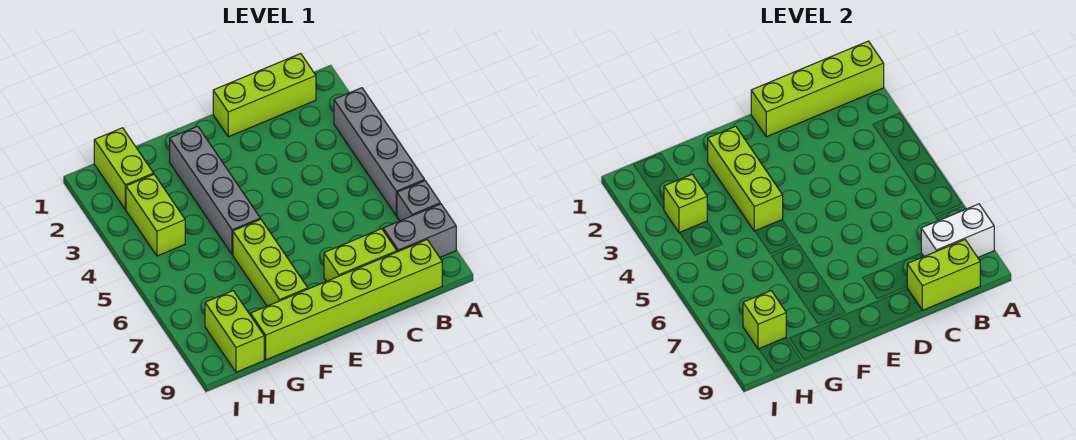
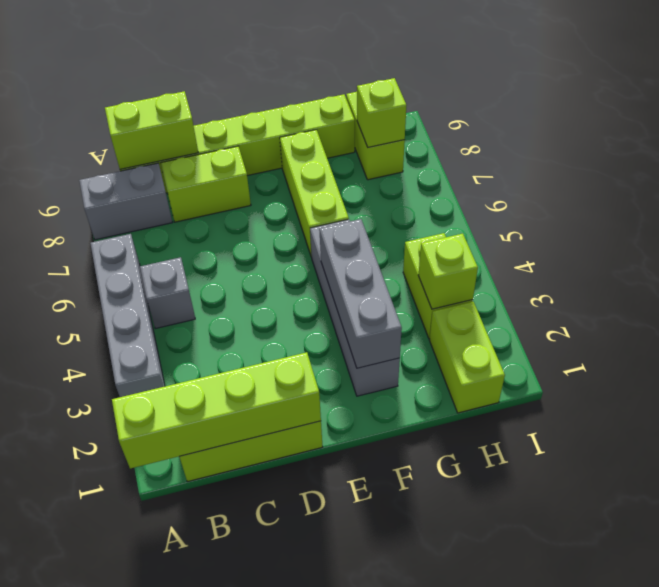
grey 1x1 brick [397,181,440,221] -> grey 1x1 brick moved to [140,257,195,329]
white 1x2 brick [921,204,994,257] -> none
lime 1x3 brick [708,126,783,231] -> grey 1x3 brick [319,219,402,368]

